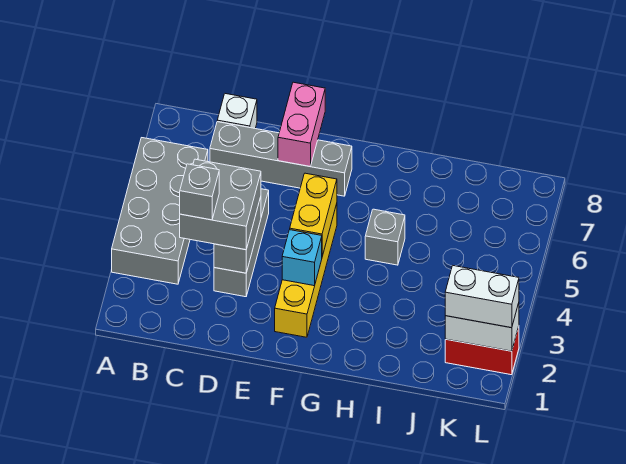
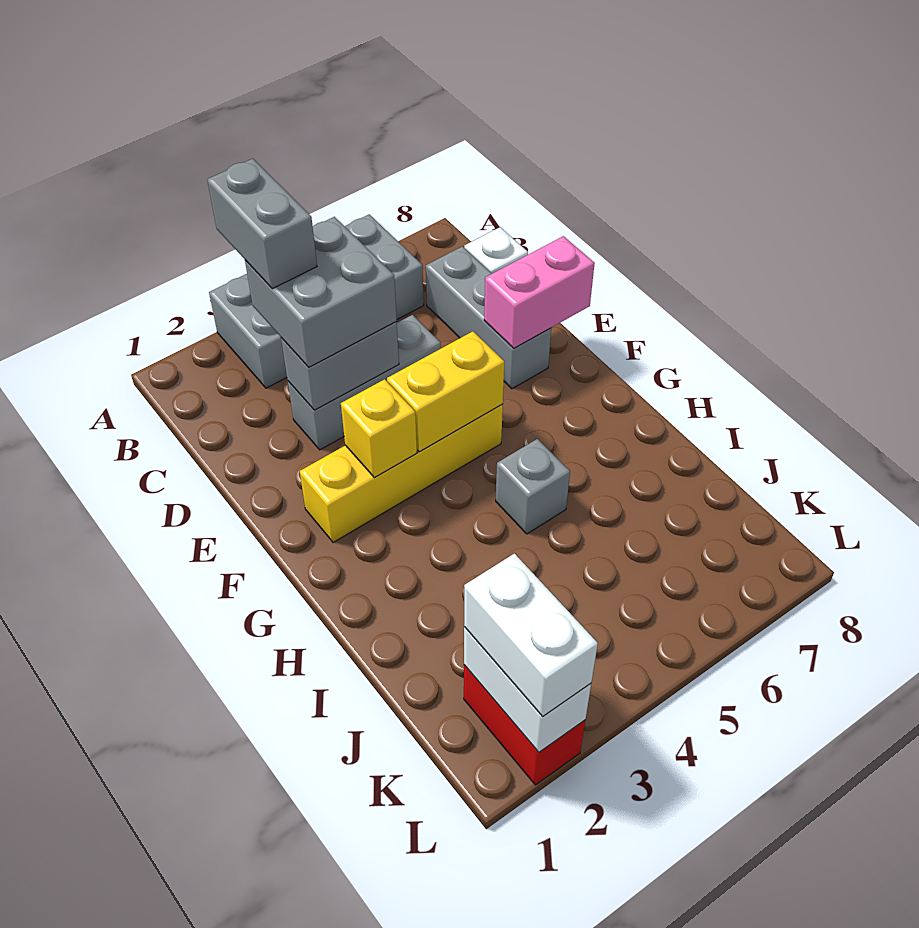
grey 1x1 brick [180,164,219,220] -> grey 1x2 brick [207,159,317,289]
grey 1x4 brick [210,122,352,196] -> grey 1x3 brick [426,247,551,389]
cyan 1x1 brick [282,230,322,286] -> yellow 1x1 brick [341,379,417,478]

